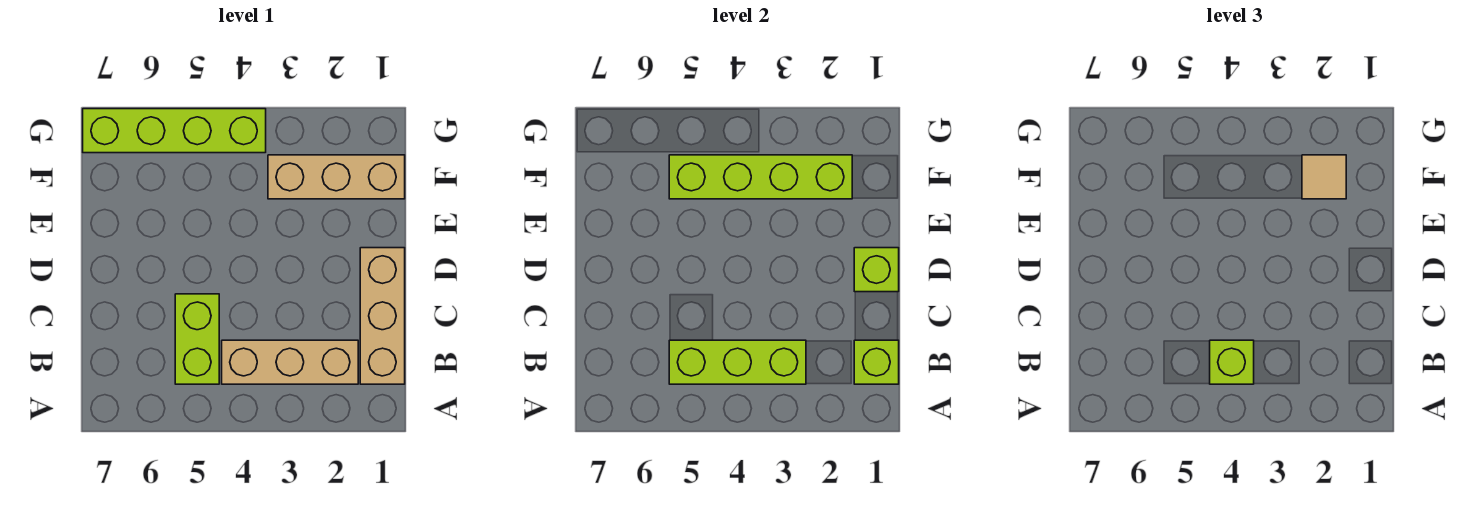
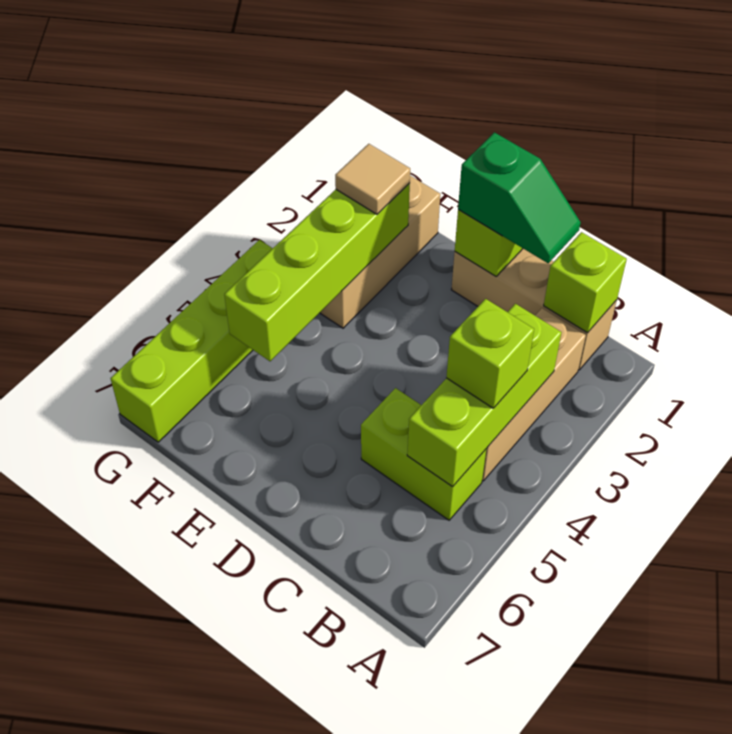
none -> green 1x2 slope [458,132,581,263]

